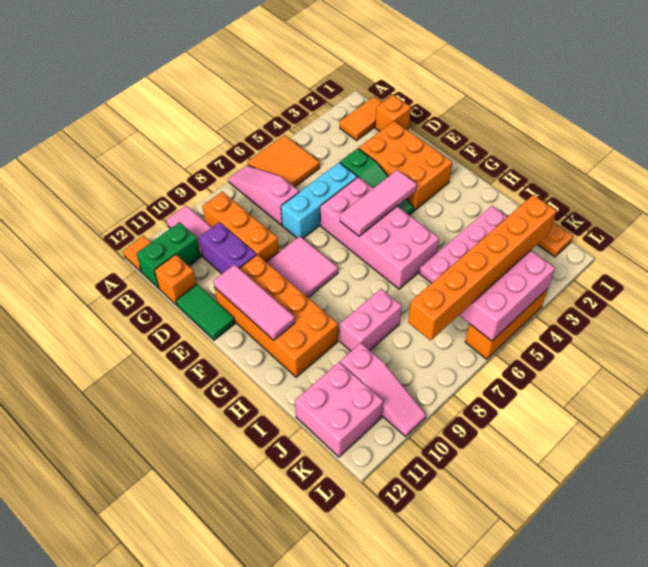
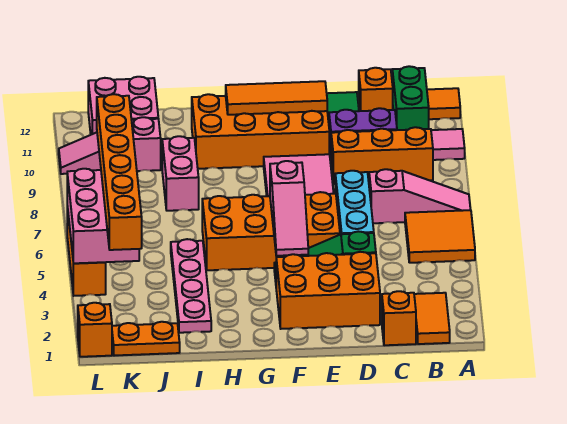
pink 2x4 brick [320,177,439,289] -> orange 2x4 brick [202,192,340,270]
pink 1x3 tile [213,265,295,340] -> orange 1x3 tile [226,81,327,115]
pink 1x3 tile [340,170,417,236] -> pink 1x3 slope [270,161,308,256]
none -> orange 1x1 brick [78,303,112,357]

